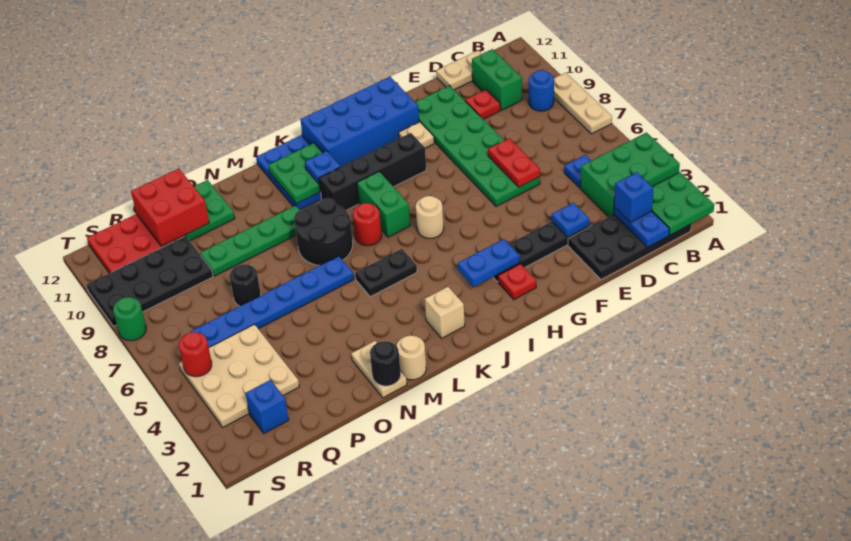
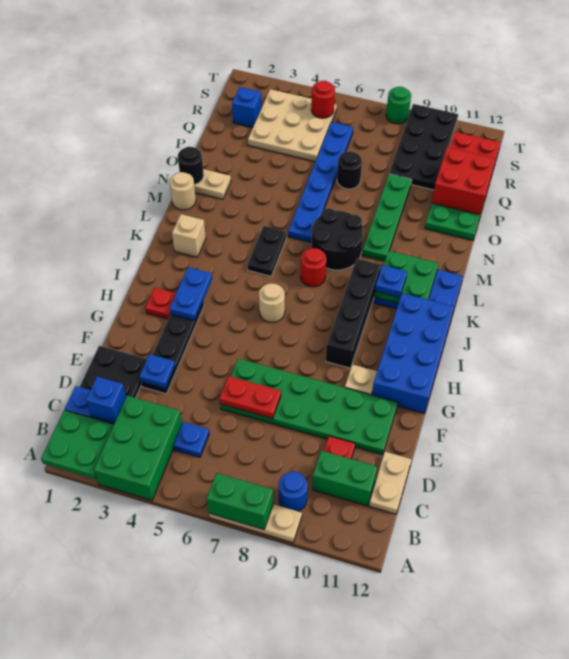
green 1x2 brick [357,172,410,237] -> green 1x2 brick moved to [207,473,273,529]

